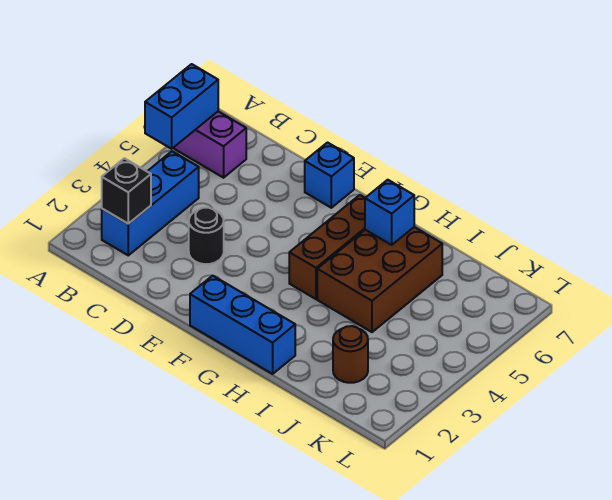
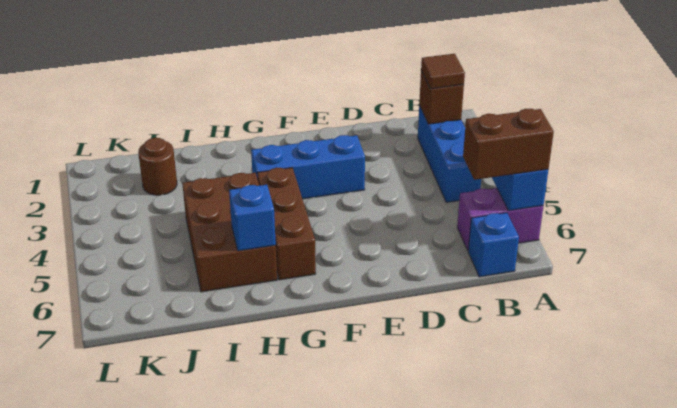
none -> brown 1x2 brick [463,109,554,180]
black 1x1 brick [102,158,151,224] -> brown 1x1 brick [419,71,464,124]
none -> brown 1x1 tile [421,54,465,89]
black 1x1 round brick [189,208,224,264] -> none
blue 1x1 brick [305,143,354,208] -> blue 1x1 brick moved to [468,213,519,277]
blue 1x3 brick [190,276,295,374] -> blue 1x3 brick moved to [251,135,365,199]

